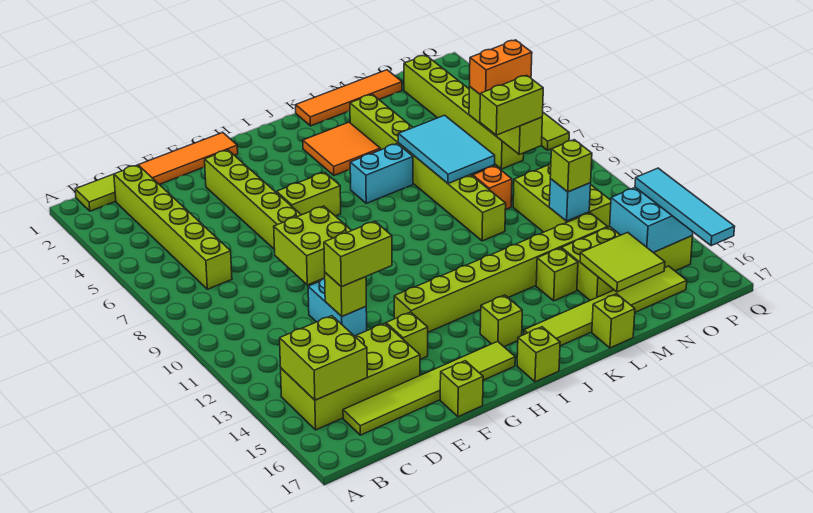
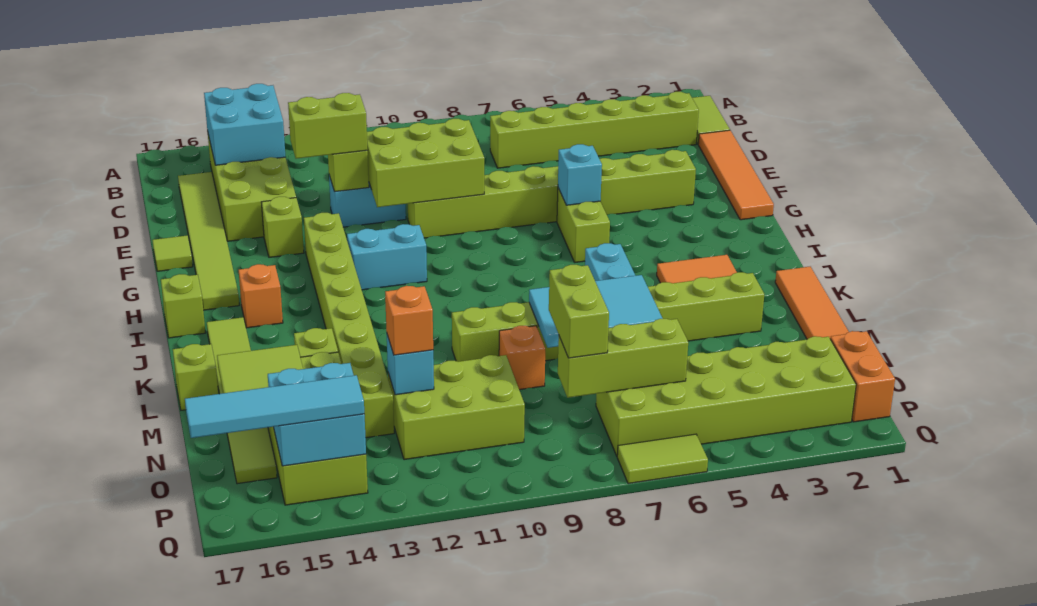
lime 2x2 brick [280,316,367,400] -> cyan 2x2 brick [204,84,285,165]
lime 2x2 brick [274,206,352,285] -> lime 2x3 brick [367,119,484,207]
lime 1x2 brick [324,221,392,287] -> lime 1x2 brick turned to [288,93,368,159]
lime 1x1 brick [440,361,483,417] -> lime 1x1 tile [152,235,193,271]
none -> cyan 1x1 brick [558,144,602,205]
none -> cyan 1x2 brick [347,224,427,290]
lime 1x1 brick [480,295,522,347] -> orange 1x1 brick [239,264,283,328]
lime 1x1 brick [550,140,592,192] -> orange 1x1 brick [385,286,433,355]
lime 1x6 brick [404,55,524,169] -> lime 2x6 brick [596,336,856,456]
orange 1x2 brick [470,40,532,94] -> orange 1x2 brick moved to [830,331,895,422]

